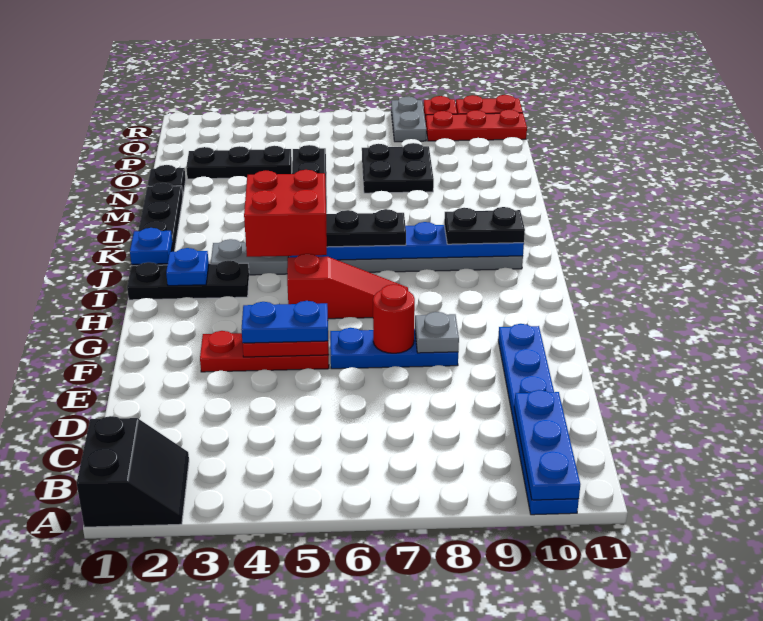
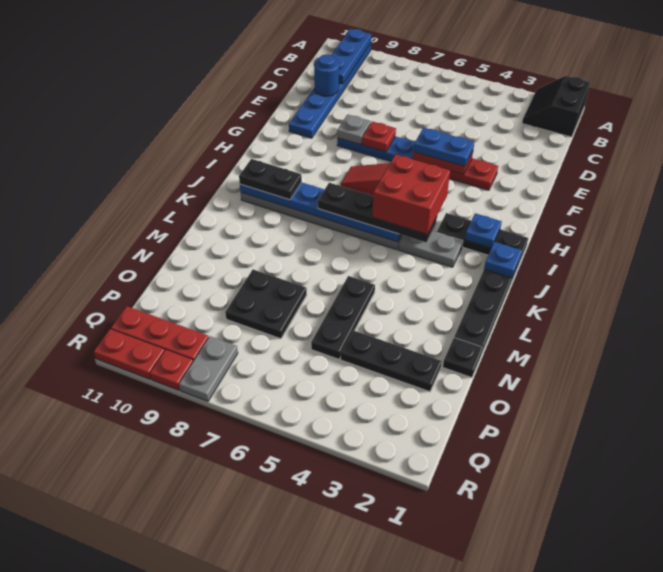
none -> blue 1x1 round brick [314,54,339,96]
red 1x1 round brick [373,284,415,353] -> red 1x1 plate [362,121,396,152]

